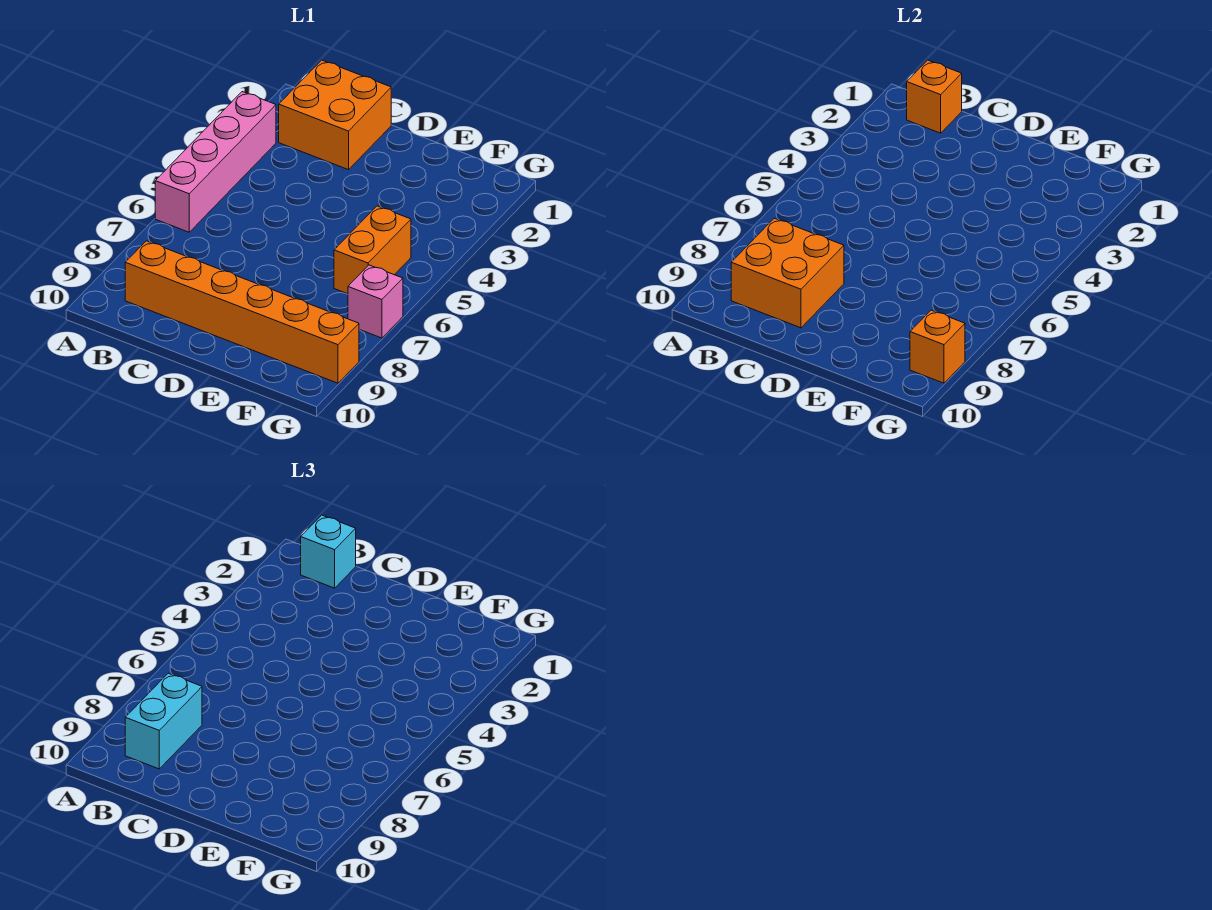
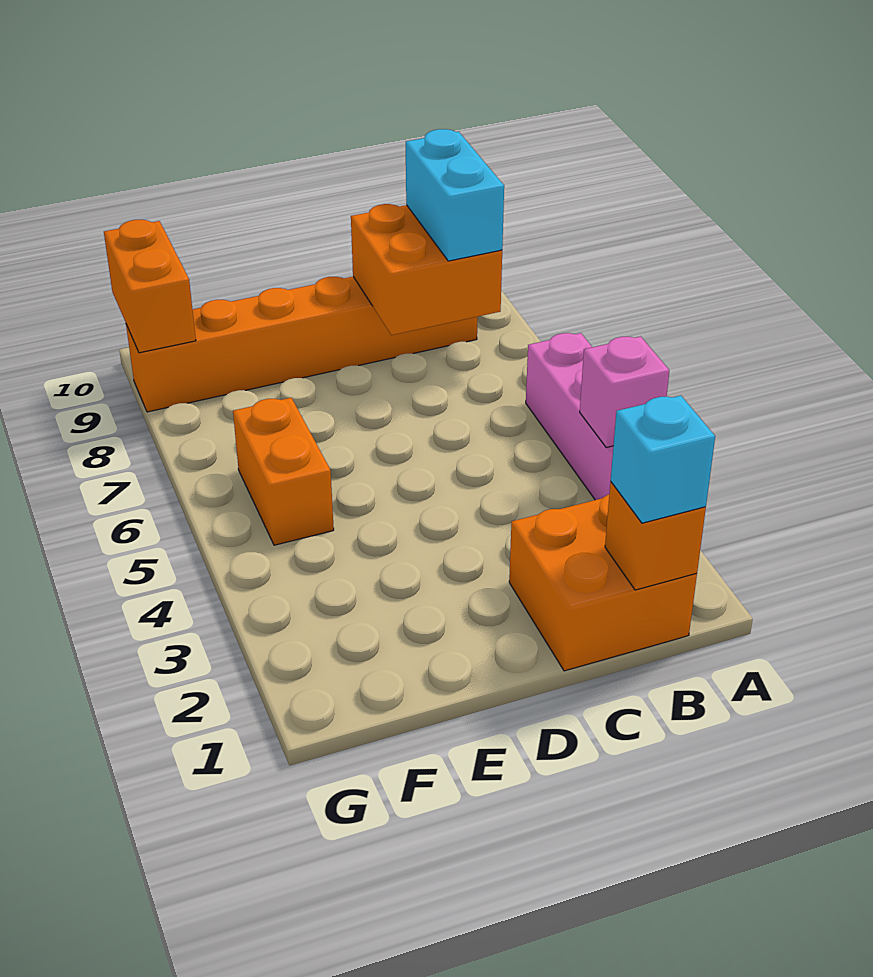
pink 1x1 brick [348,265,403,338] -> pink 1x1 brick moved to [580,336,669,448]
orange 1x1 brick [910,310,965,383] -> orange 1x2 brick [104,220,196,353]

